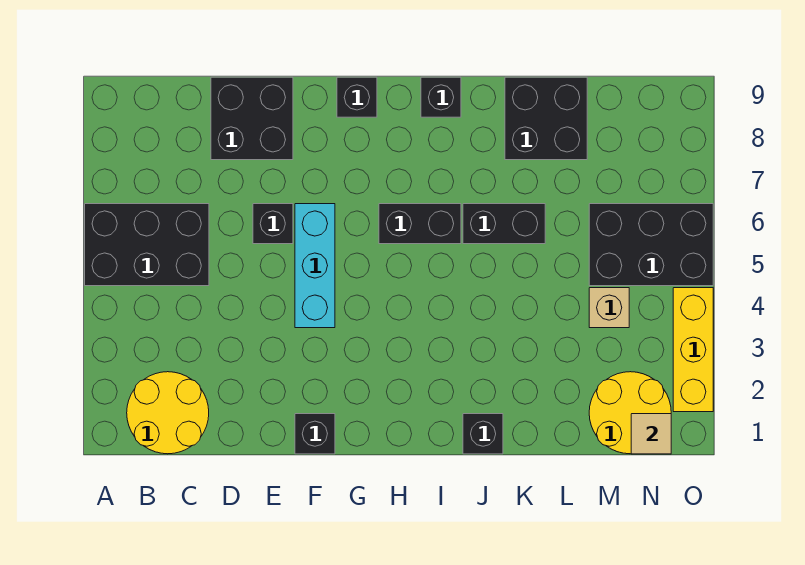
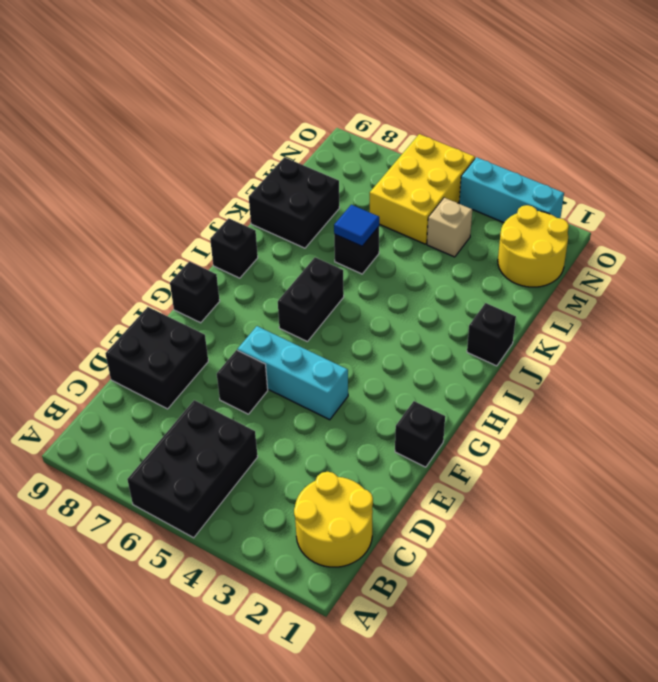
black 1x2 brick [463,204,545,244] -> black 1x1 brick [334,227,379,274]
none -> blue 1x1 tile [334,205,379,246]
black 2x3 brick [589,204,713,286] -> yellow 2x3 brick [370,134,475,244]
tan 1x1 tile [631,414,671,454] -> none
yellow 1x3 brick [673,288,713,412] -> cyan 1x3 brick [459,157,564,223]

